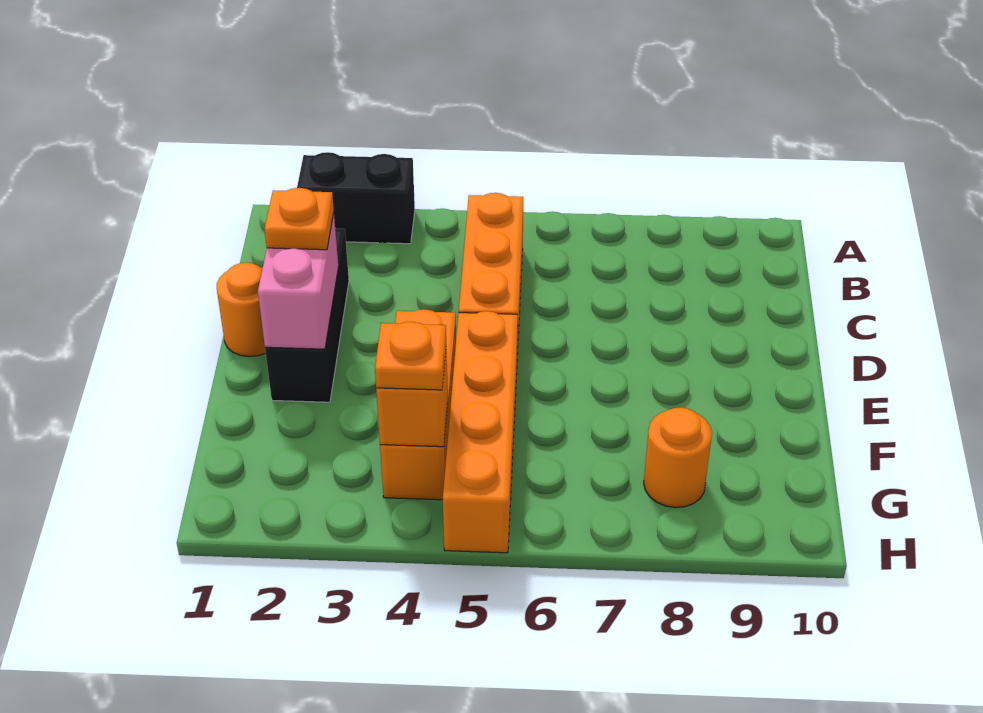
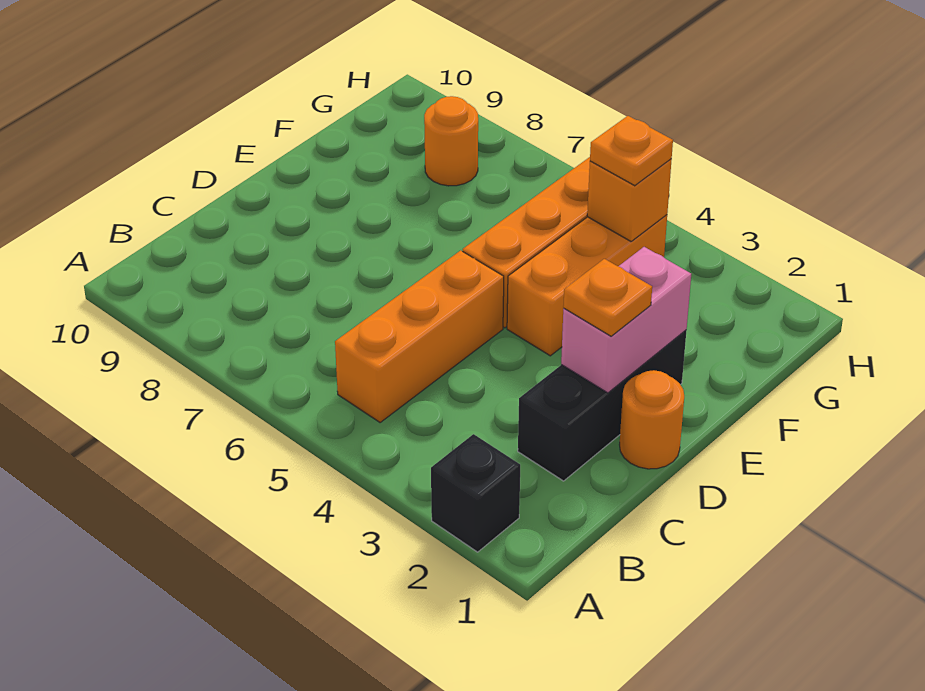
black 1x2 brick [297,152,415,244] -> black 1x1 brick [431,434,520,552]

